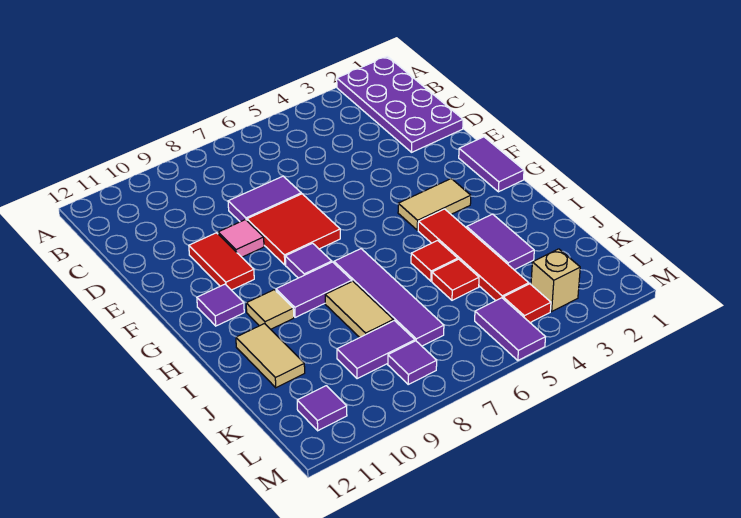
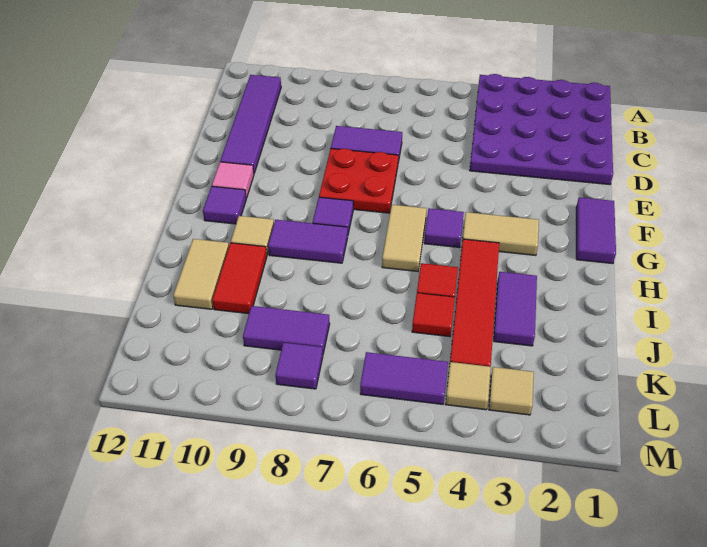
purple 2x4 plate [337,56,463,152] -> purple 4x4 plate [470,74,613,185]
red 2x2 tile [247,194,340,265] -> red 2x2 plate [319,149,398,213]
pink 1x1 tile [218,220,264,257] -> pink 1x1 tile moved to [212,162,254,198]
red 1x2 tile [189,233,254,290] -> red 1x2 tile moved to [212,243,267,314]
purple 1x4 tile [334,249,444,346] -> purple 1x4 tile moved to [220,75,281,173]
tan 1x2 tile [325,281,393,337] -> tan 1x2 tile moved to [382,205,427,271]
tan 1x1 brick [531,249,580,311] -> tan 1x1 tile [489,367,534,415]
red 1x1 tile [503,284,551,323] -> tan 1x1 tile [446,362,491,410]
purple 1x2 tile [475,298,545,360] -> purple 1x2 tile turned to [360,352,448,404]
purple 1x1 tile [297,386,347,431] -> purple 1x1 tile moved to [424,208,464,248]

